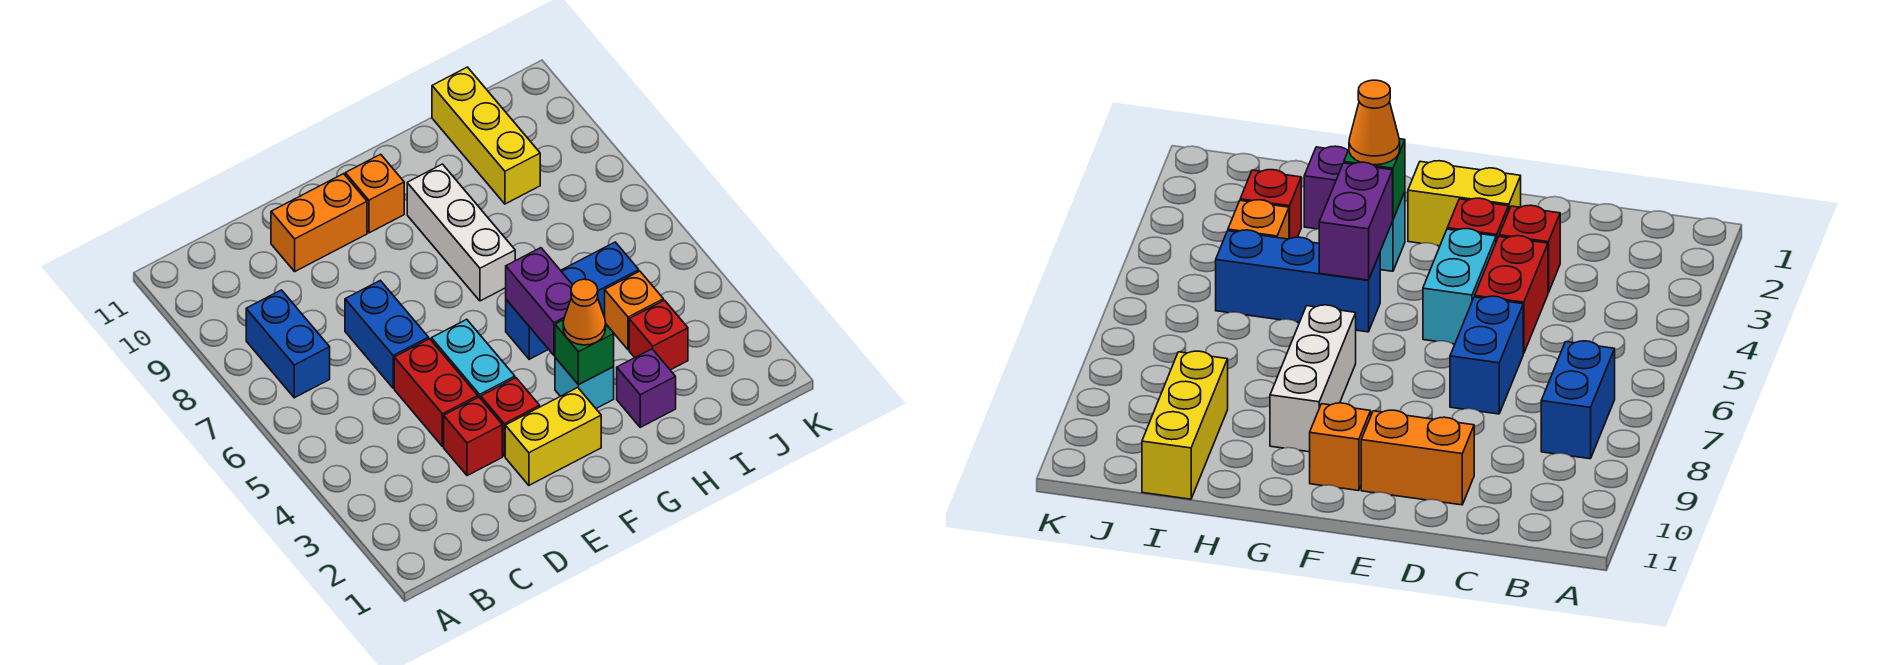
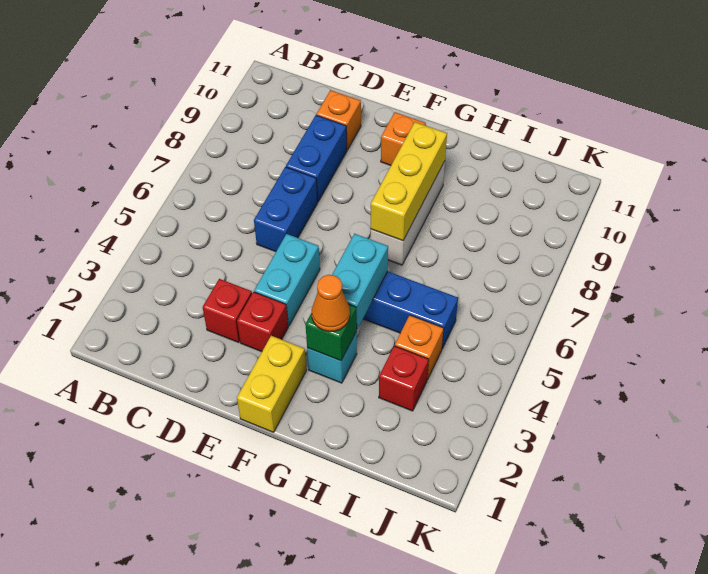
blue 1x2 brick [246,290,330,398] -> blue 1x2 brick moved to [286,115,347,201]
red 1x2 brick [394,339,478,447] -> none
orange 1x2 brick [271,174,367,271] -> orange 1x1 brick [316,90,361,150]
yellow 1x2 brick [505,388,601,485] -> yellow 1x2 brick turned to [237,336,306,432]
purple 1x2 brick [506,248,572,355] -> cyan 1x2 brick [332,234,388,329]
purple 1x1 brick [617,349,676,427] -> none
yellow 1x3 brick [432,67,540,204] -> yellow 1x3 brick moved to [371,122,447,241]

